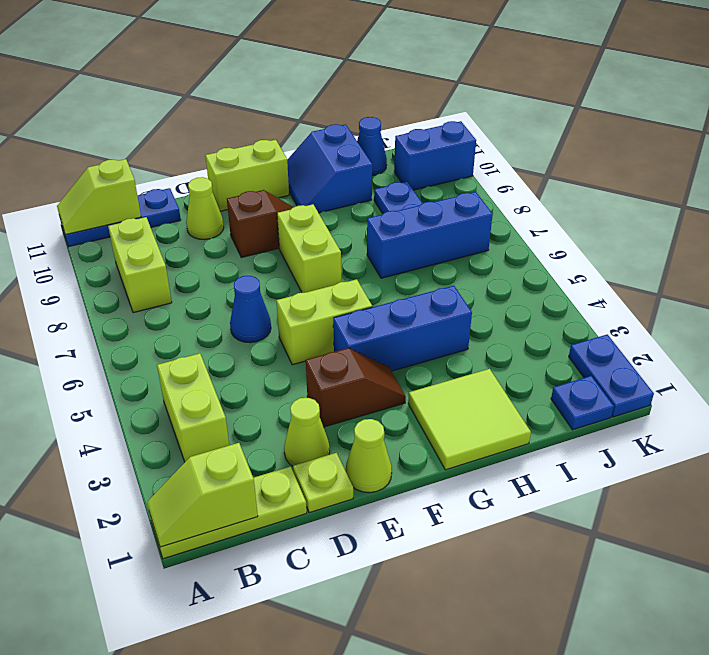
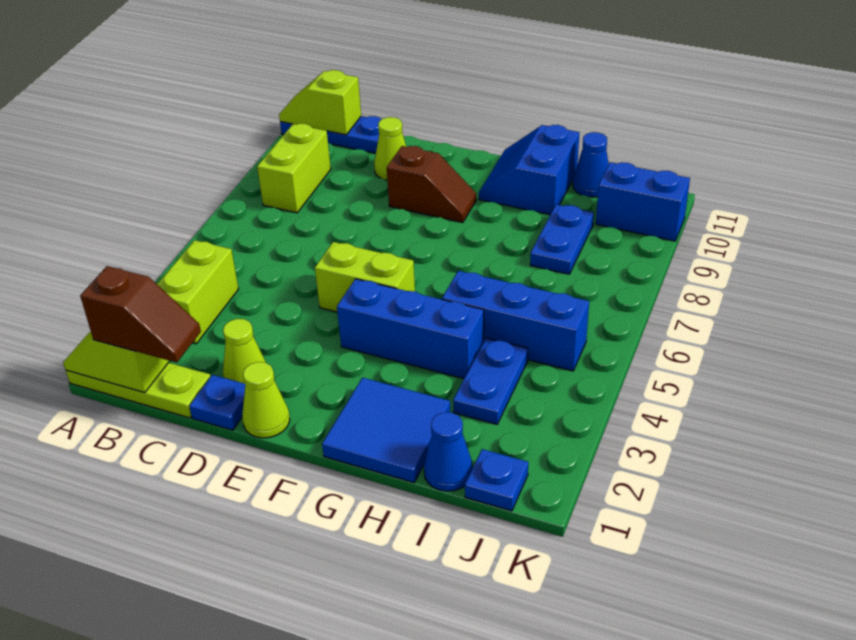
lime 1x1 plate [293,453,353,513] -> blue 1x1 plate [189,375,245,430]
blue 1x1 cone [230,276,271,343] -> blue 1x1 cone moved to [424,412,473,491]
brown 1x2 slope [306,348,406,427] -> brown 1x2 slope moved to [80,266,201,363]
lime 1x2 brick [205,140,289,211] -> none
lime 1x2 brick [277,204,341,293] -> none
lime 2x2 tile [408,369,531,470] -> blue 2x2 tile [322,378,450,483]
blue 1x3 brick [367,192,493,278] -> blue 1x3 brick moved to [442,271,589,371]
blue 1x2 plate [569,334,654,417] -> blue 1x2 plate moved to [453,338,528,424]

